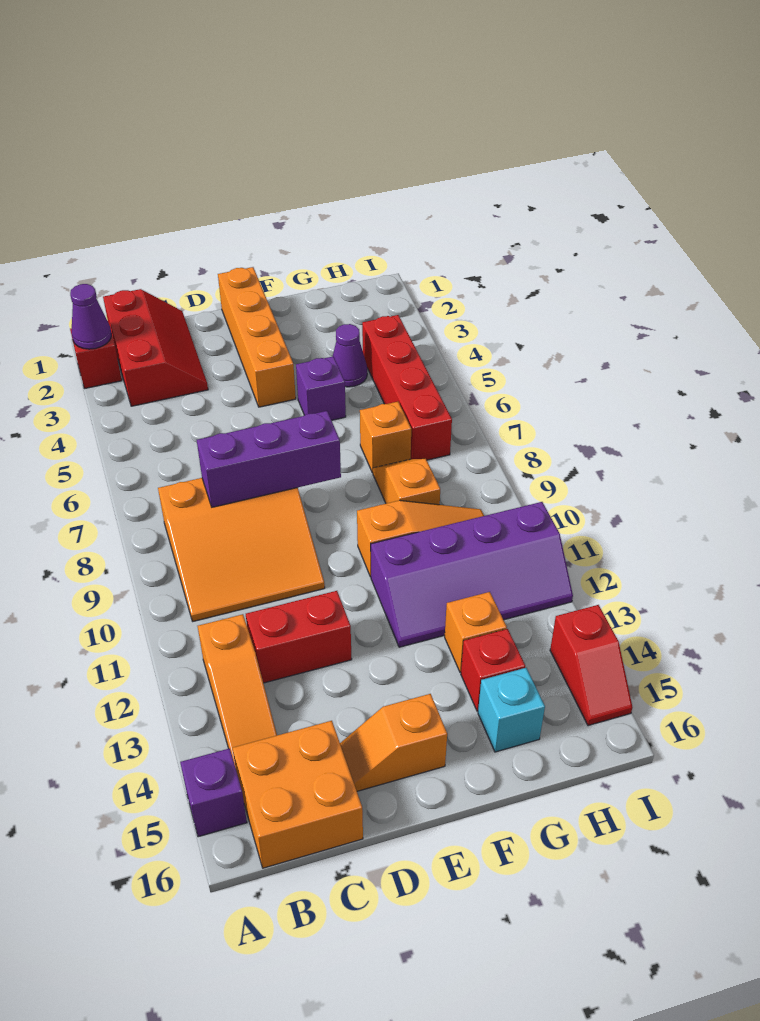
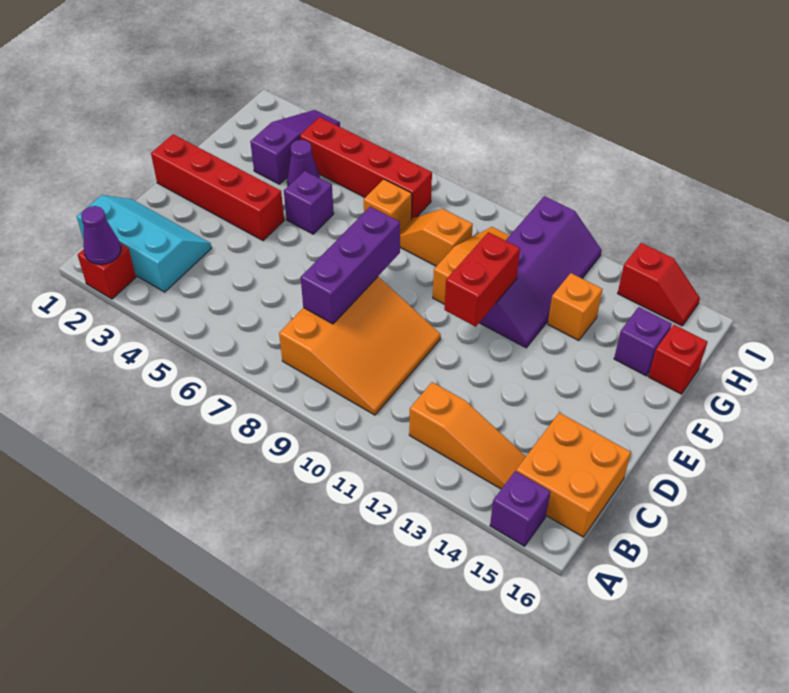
red 2x3 slope [103,289,208,406] -> cyan 2x3 slope [77,195,211,292]
red 1x2 brick [246,591,352,683] -> red 1x2 brick moved to [444,232,520,327]
orange 1x2 slope [340,694,447,791] -> none
orange 1x4 brick [218,267,296,407] -> red 1x4 brick [151,134,284,241]
none -> purple 1x3 slope [250,110,340,184]
red 1x1 brick [461,629,525,711] -> red 1x1 brick moved to [648,325,707,394]
cyan 1x1 brick [478,668,545,752] -> purple 1x1 brick [614,307,672,376]

